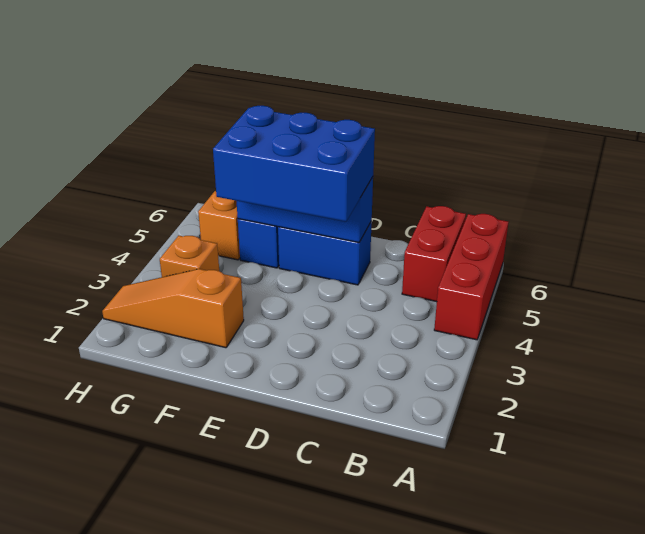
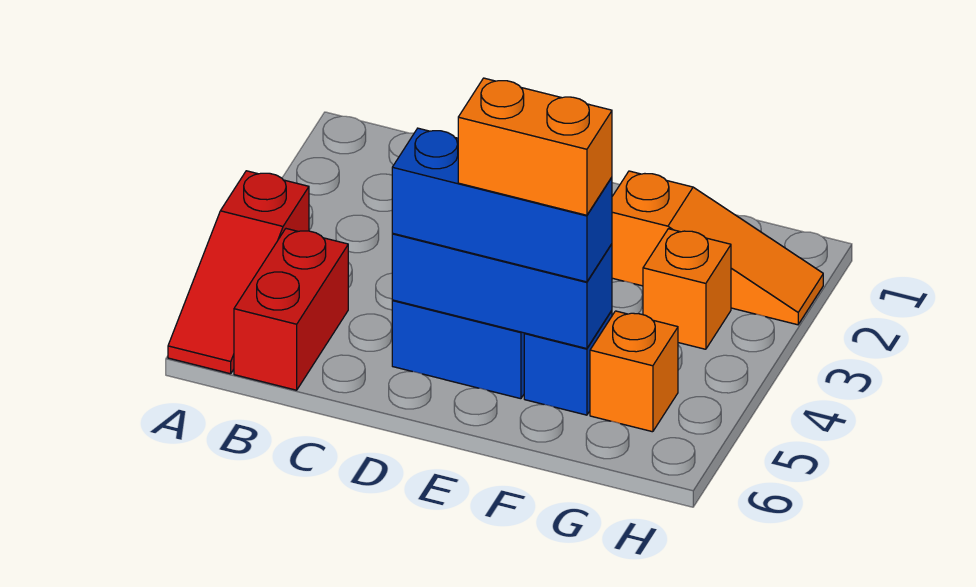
red 1x3 brick [434,214,508,340] -> red 1x3 slope [168,171,309,374]
blue 2x3 brick [213,106,375,222] -> blue 1x3 brick [392,128,612,282]
none -> orange 1x2 brick [458,78,612,215]

